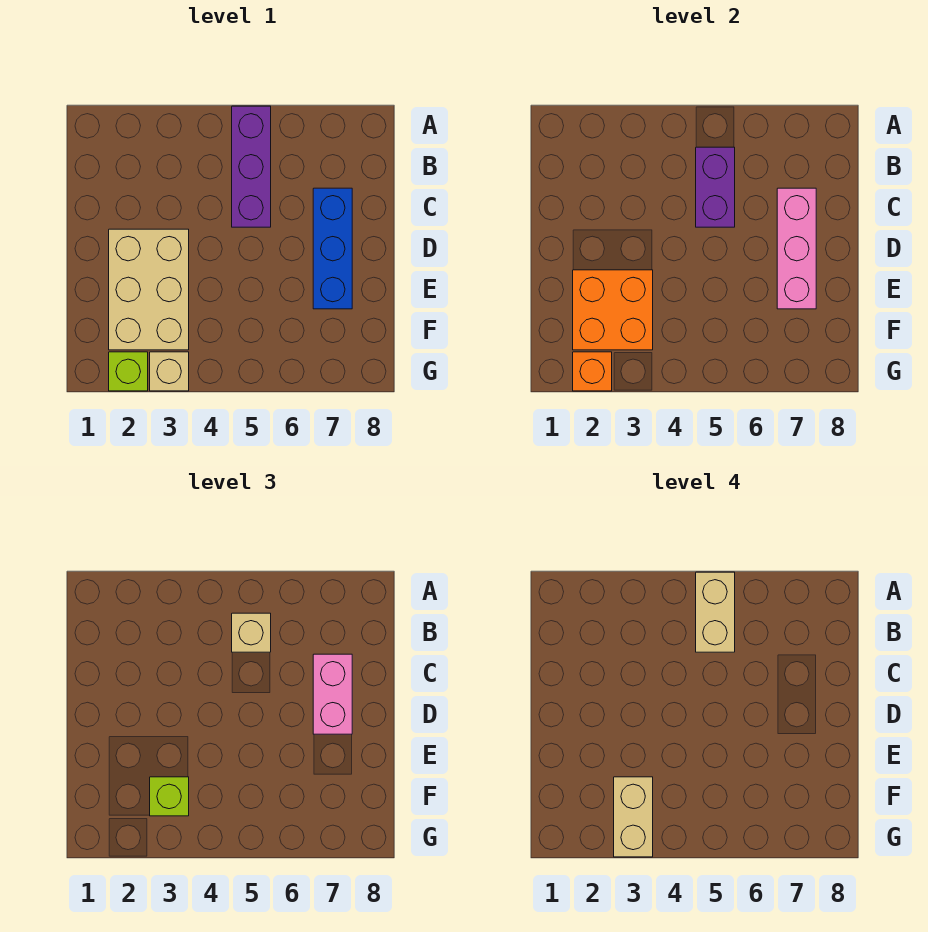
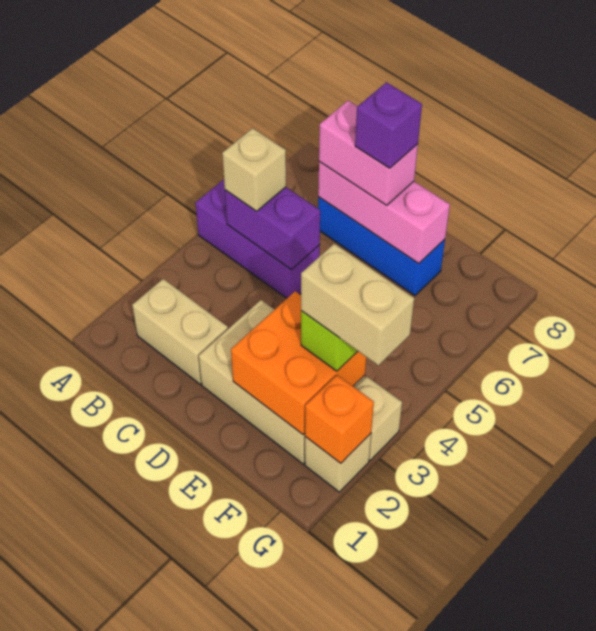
tan 1x2 brick [696,572,735,652] -> tan 1x2 brick moved to [132,279,228,384]
none -> purple 1x1 brick [355,82,422,168]
lime 1x1 brick [109,352,148,391] -> tan 1x1 brick [305,434,371,492]

